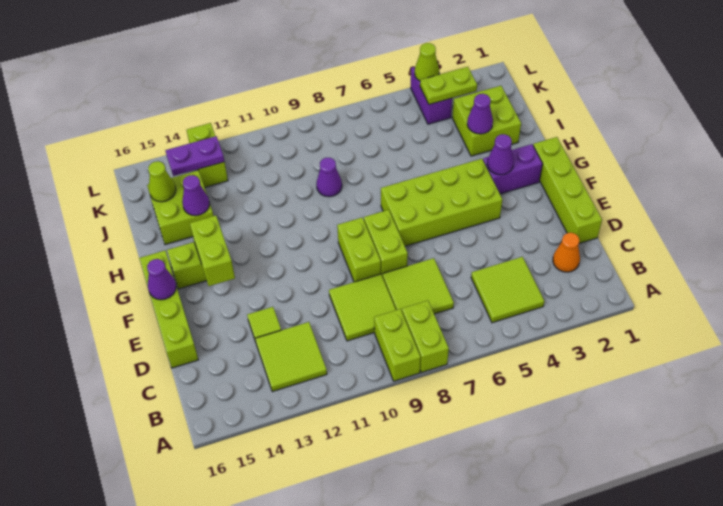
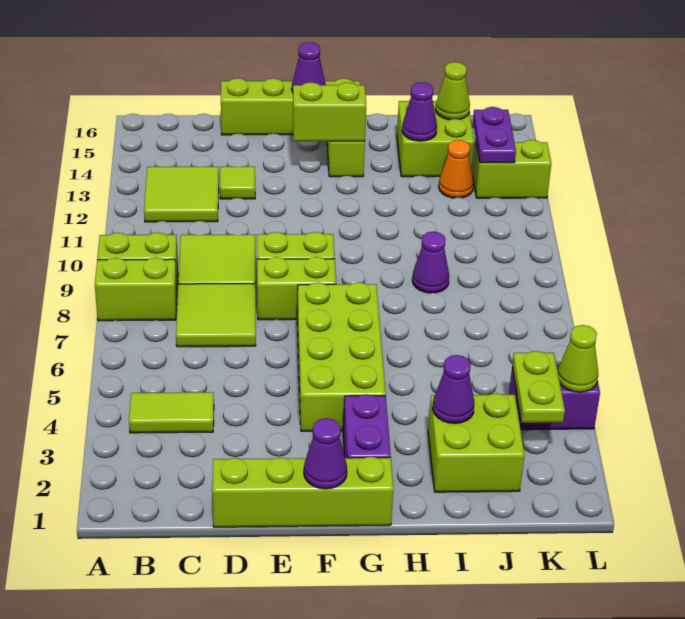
lime 2x2 tile [471,257,544,323] -> lime 1x2 tile [129,392,214,433]
orange 1x1 cone [553,233,580,272] -> orange 1x1 cone moved to [439,140,474,198]
purple 1x1 cone [487,134,514,175] -> purple 1x1 cone moved to [304,418,347,489]

